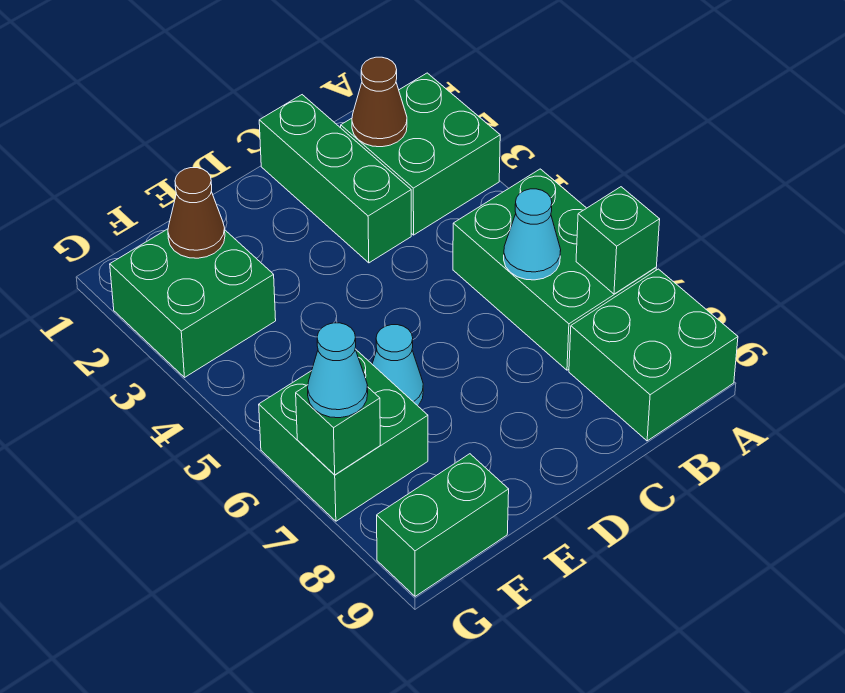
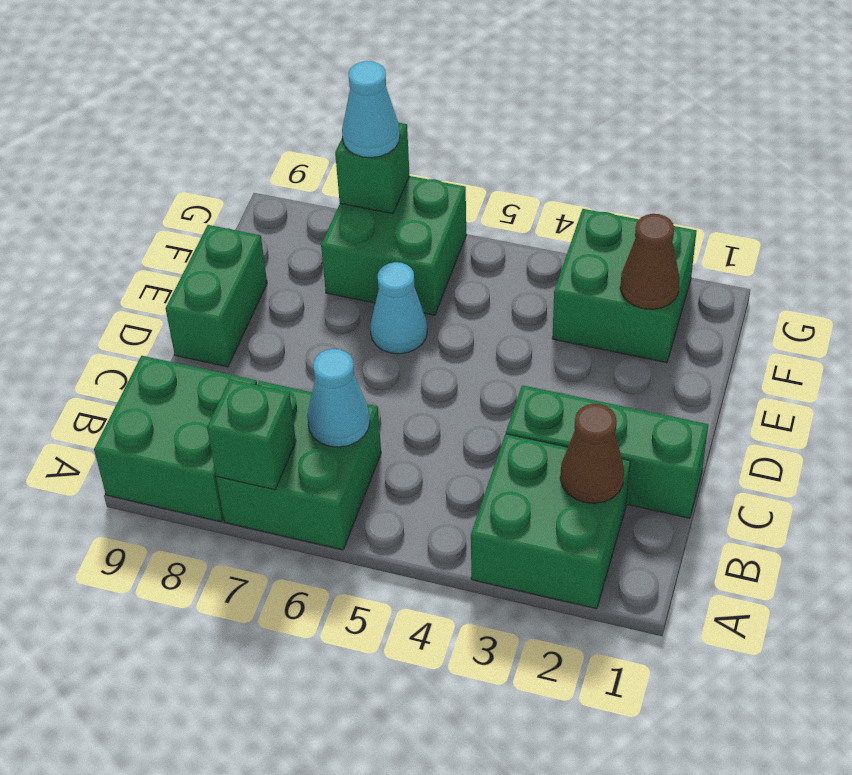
green 2x3 brick [453,169,656,370] -> green 2x2 brick [216,381,381,550]
green 1x2 brick [377,454,509,596] -> green 1x2 brick moved to [165,225,267,367]

